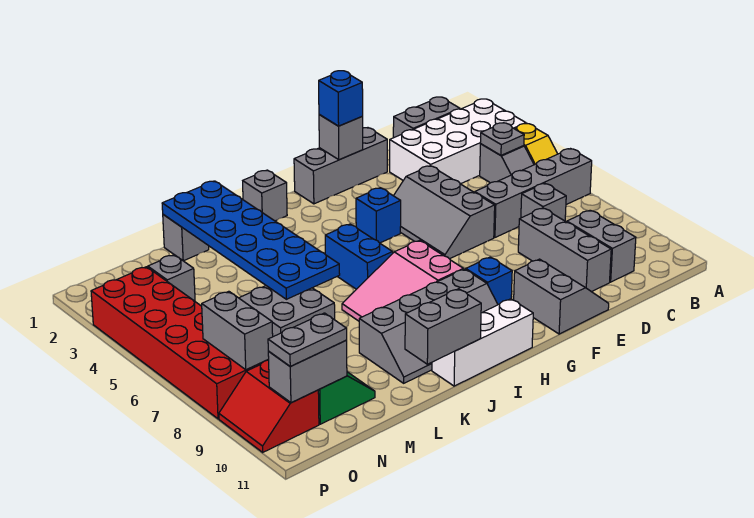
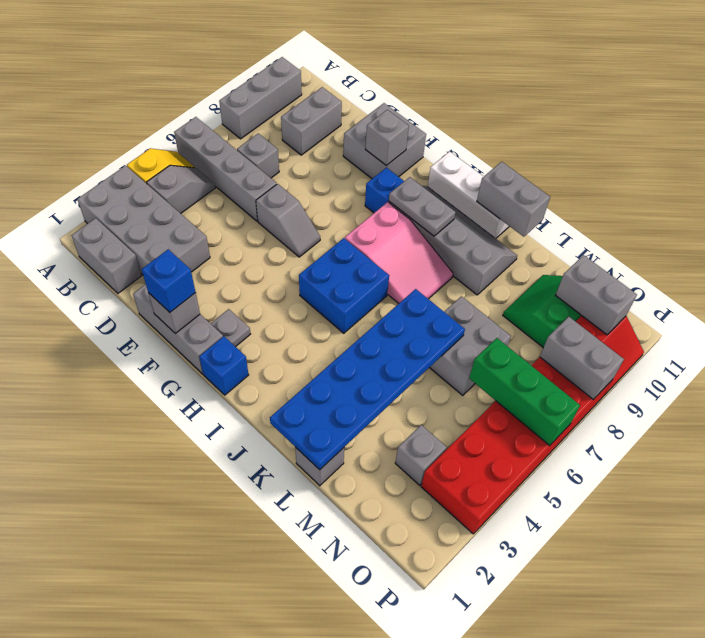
white 2x4 brick [390,99,526,184] -> grey 2x4 brick [78,166,210,275]
grey 1x1 plate [480,123,524,155] -> grey 1x1 plate moved to [211,309,250,347]
grey 1x3 brick [518,208,611,292] -> grey 1x3 brick moved to [219,57,302,139]
grey 2x3 slope [394,166,495,259] -> grey 1x2 slope [256,184,320,257]
grey 2x2 slope [514,259,609,334] -> grey 2x2 brick [343,103,426,179]
blue 1x1 brick [356,188,401,243] -> blue 1x1 brick moved to [199,336,249,395]
grey 1x1 brick [243,170,287,221] -> grey 1x1 brick moved to [366,110,409,166]
blue 1x2 brick [325,224,393,289] -> blue 2x2 brick [299,238,389,333]
none -> green 1x3 brick [469,338,580,446]
grey 1x2 plate [268,313,347,366] -> grey 1x2 plate moved to [389,177,455,236]
grey 1x2 brick [202,291,273,370] -> grey 1x2 brick turned to [540,317,624,399]

